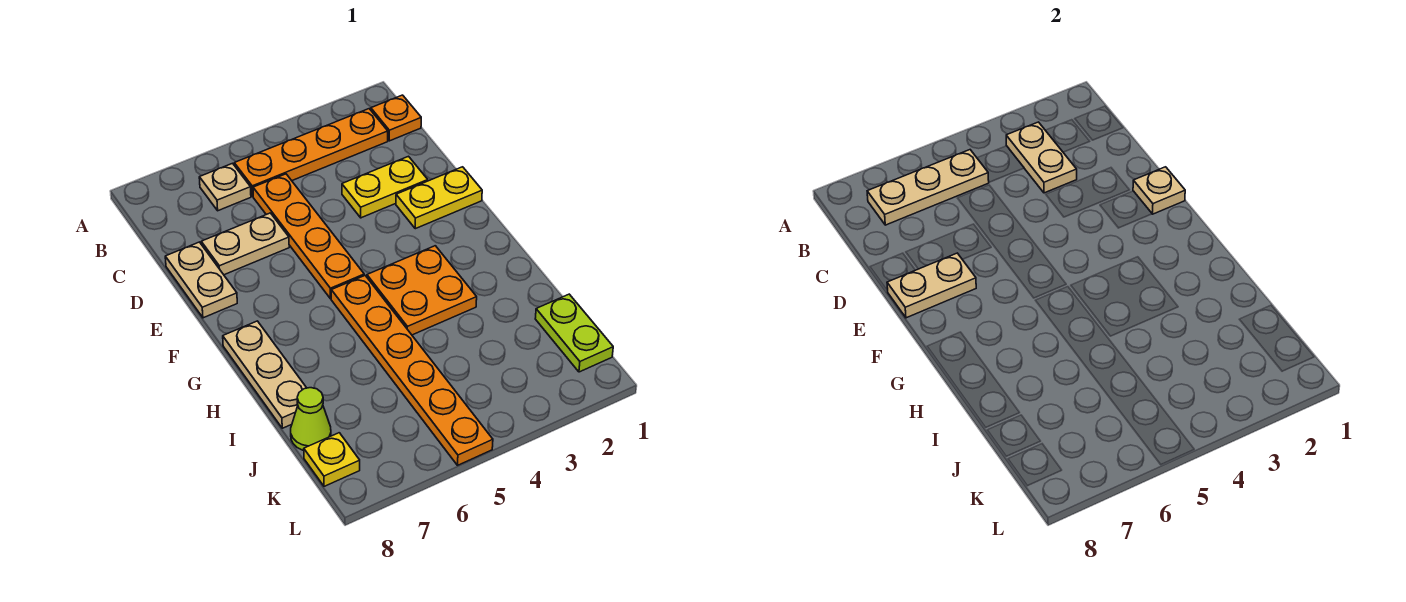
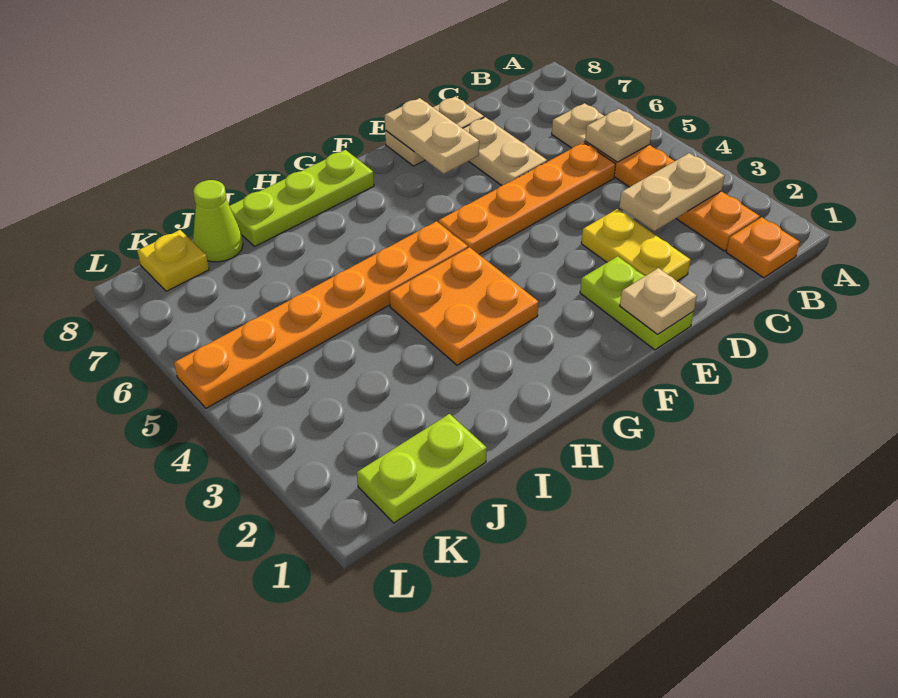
tan 1x3 plate [867,150,989,225] -> tan 1x1 plate [585,109,652,162]
yellow 1x2 plate [396,167,482,229] -> lime 1x2 plate [580,256,694,350]
tan 1x3 plate [223,321,306,428] -> lime 1x3 plate [230,150,374,246]

